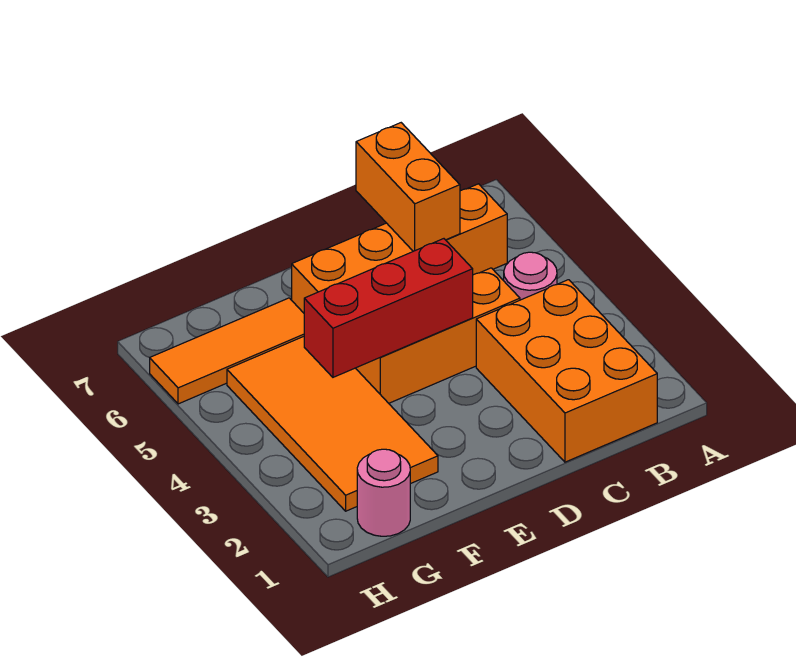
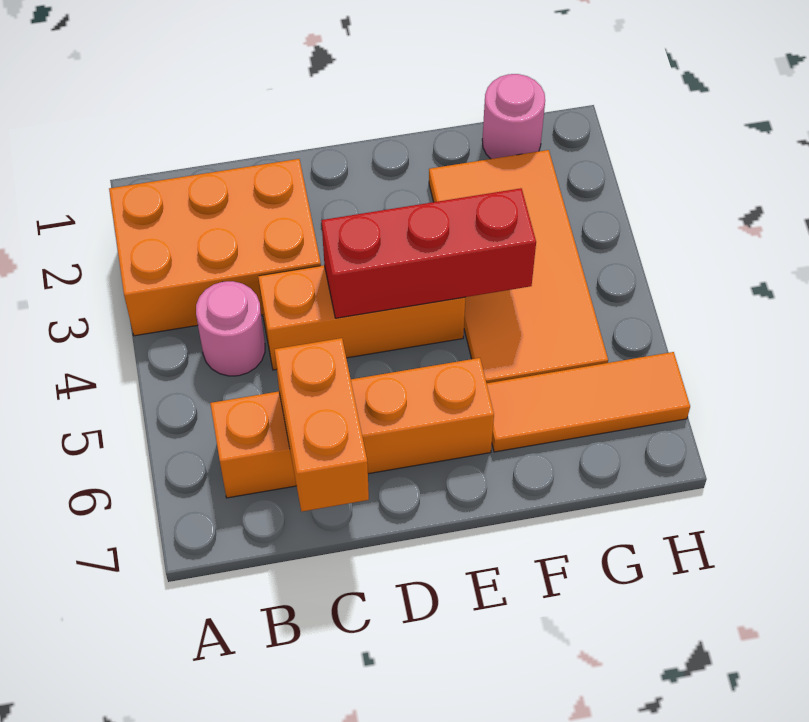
orange 2x3 brick [476,280,657,462] -> orange 2x3 brick turned to [109,159,321,336]

